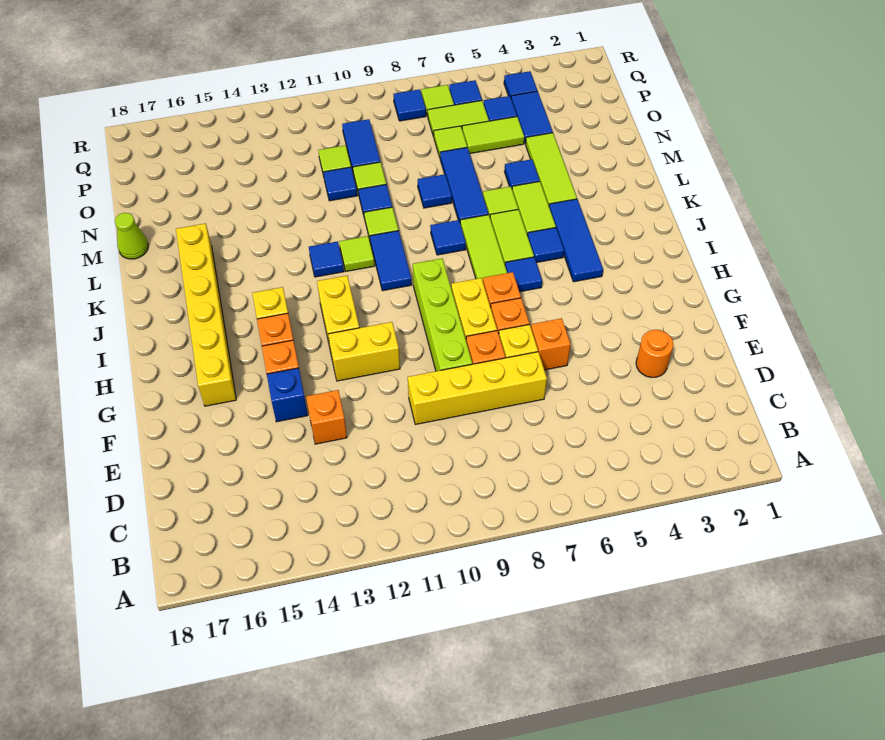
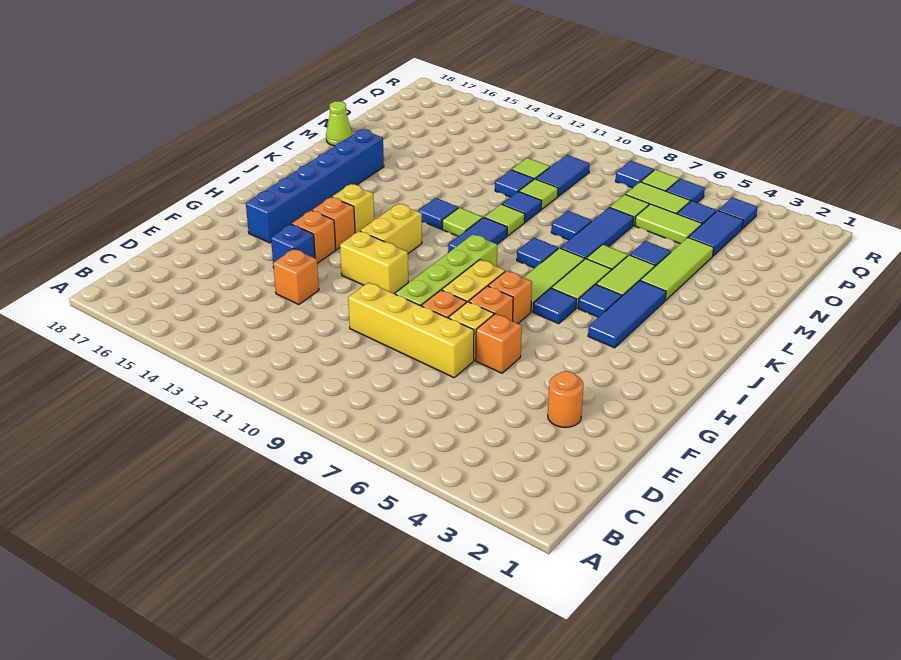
yellow 1x6 brick [176,223,236,406] -> blue 1x6 brick [246,129,384,243]

